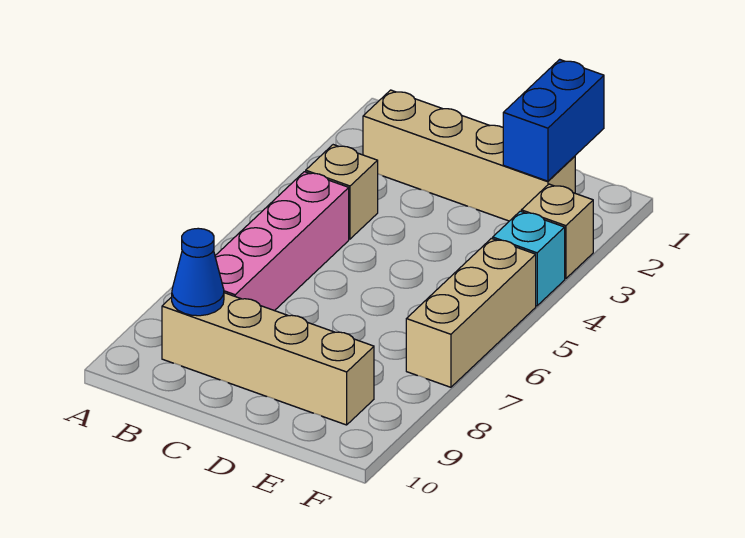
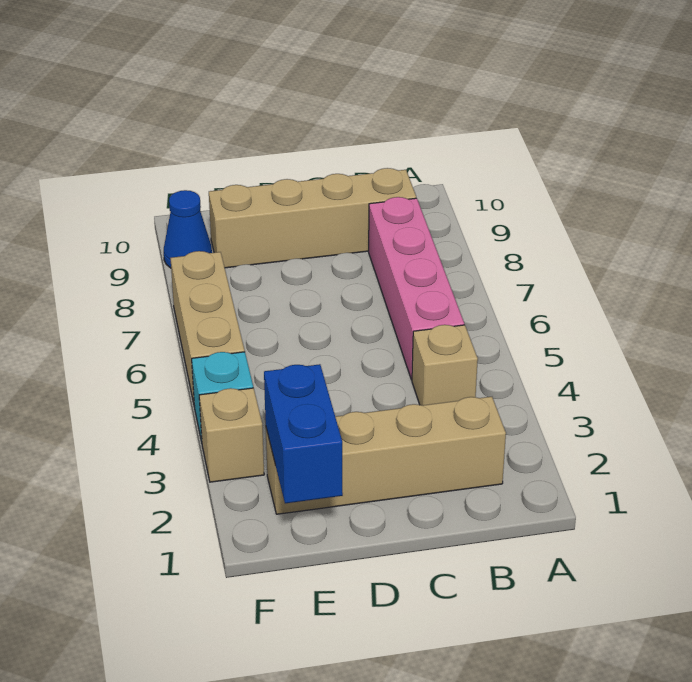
blue 1x1 cone [172,228,224,316] -> blue 1x1 cone moved to [164,190,212,268]

